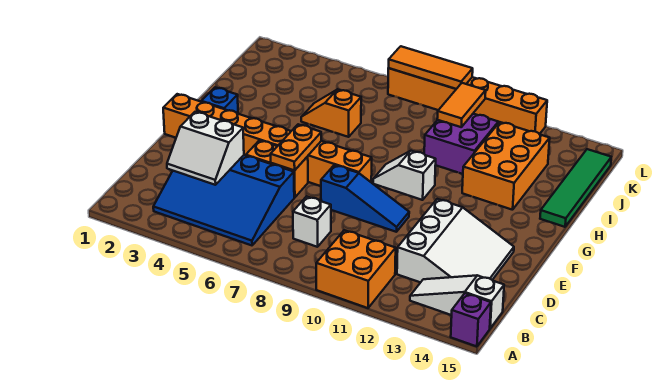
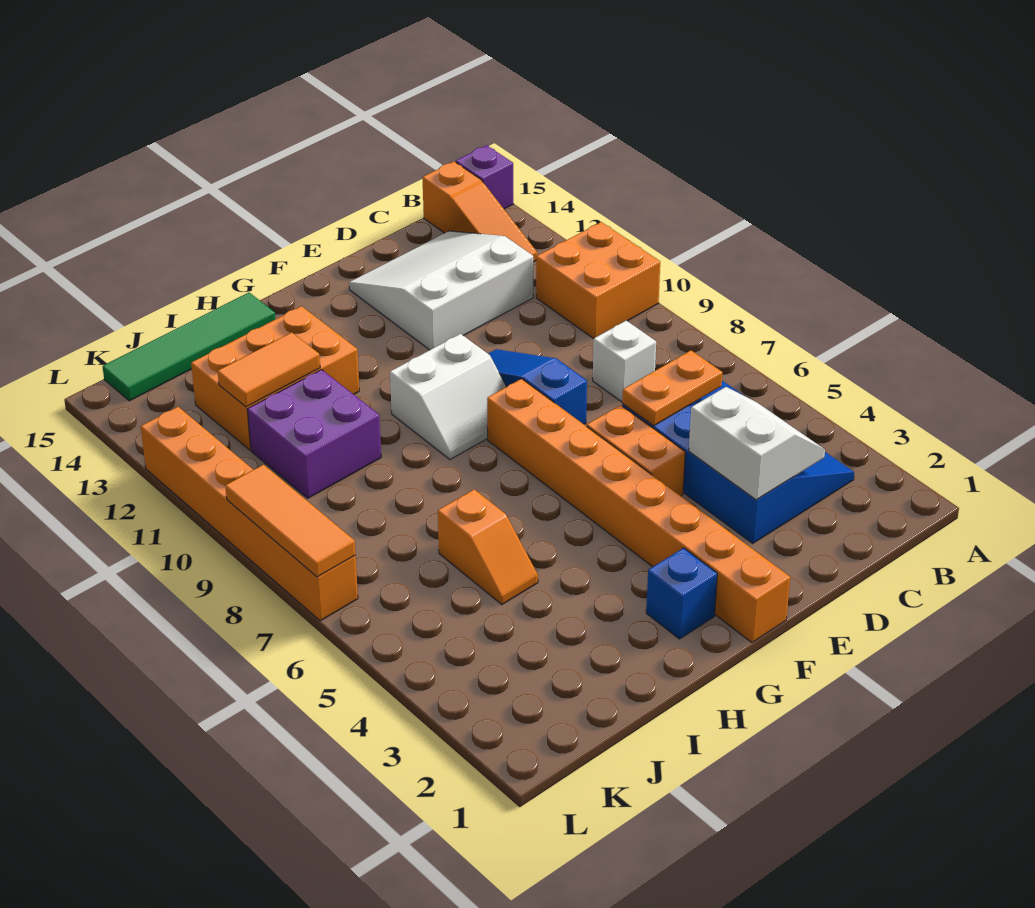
white 1x3 slope [410,275,504,328] -> orange 1x3 slope [423,162,537,262]
orange 1x2 plate [271,124,321,171] -> orange 1x2 plate moved to [622,350,722,426]
white 1x2 slope [373,151,436,200] -> white 2x2 slope [390,334,506,460]
orange 1x2 tile [437,83,486,127] -> orange 1x2 tile moved to [218,333,320,407]

